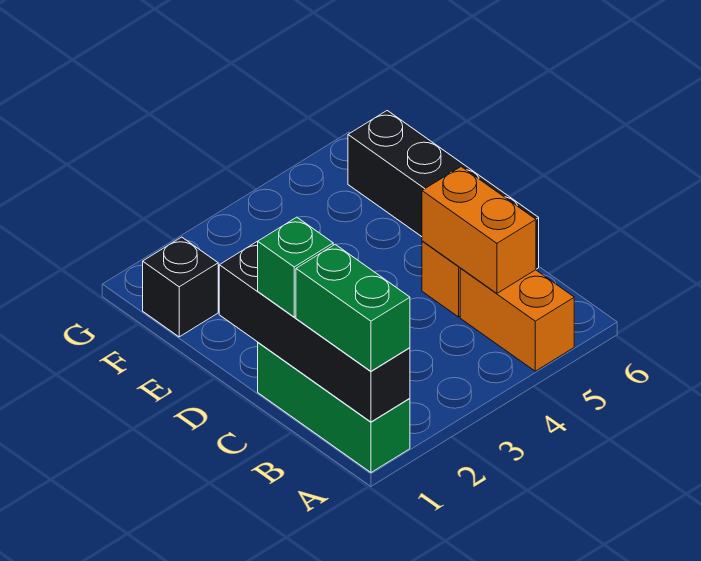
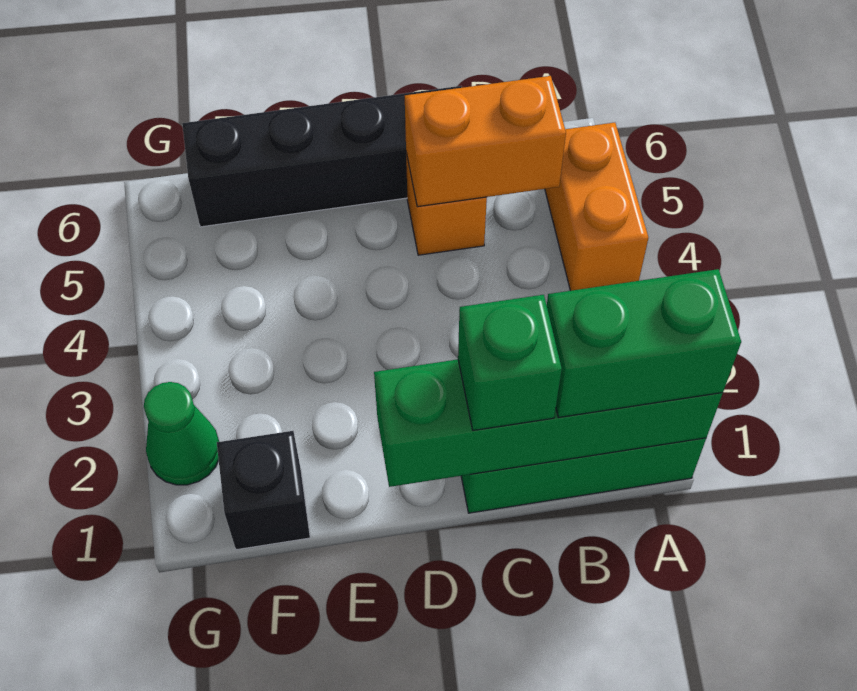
black 1x4 brick [219,241,410,422] -> green 1x4 brick [374,359,723,487]
orange 1x2 brick [460,269,574,371] -> orange 1x2 brick turned to [545,122,648,291]
none -> green 1x1 cone [144,382,219,485]

